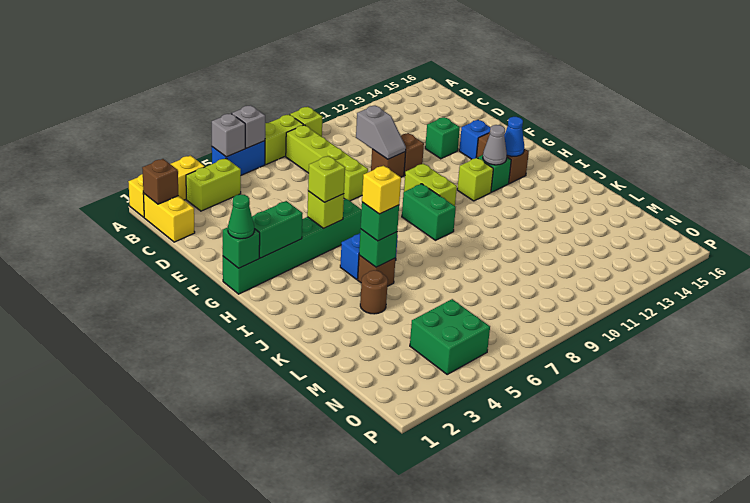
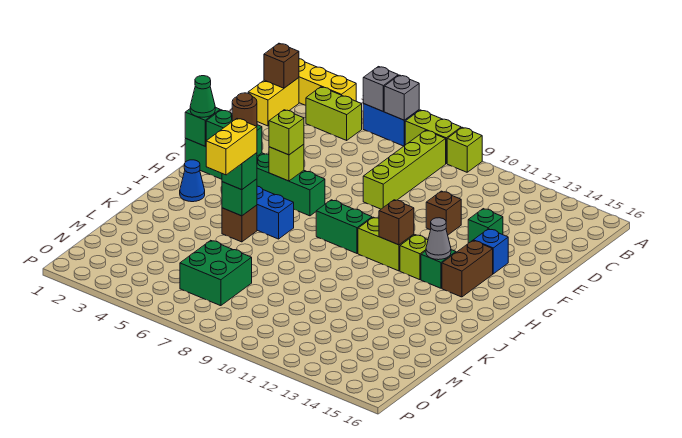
grey 1x2 slope [356,106,406,159] -> none
brown 1x1 brick [371,149,406,177] -> brown 1x1 brick moved to [379,200,414,245]
lime 1x2 brick [404,164,457,206] -> lime 1x2 brick turned to [358,217,414,271]
green 1x2 brick [402,184,456,240] -> green 1x2 brick turned to [316,200,372,253]
blue 1x1 cone [504,117,524,156] -> blue 1x1 cone moved to [180,160,205,202]
yellow 1x1 brick [362,166,401,214] -> yellow 1x2 brick [206,119,257,175]
brown 1x1 round brick [360,270,388,314] -> brown 1x1 round brick moved to [232,93,257,127]
green 2x2 brick [410,299,490,374] -> green 2x2 brick moved to [180,240,252,306]

